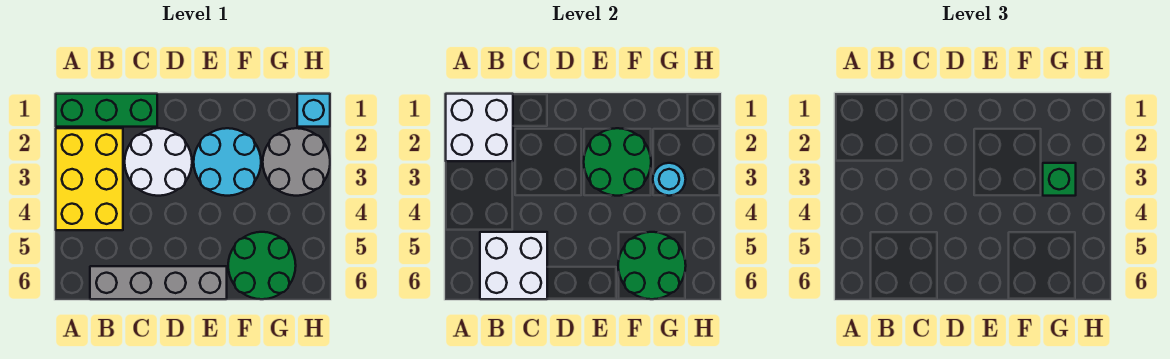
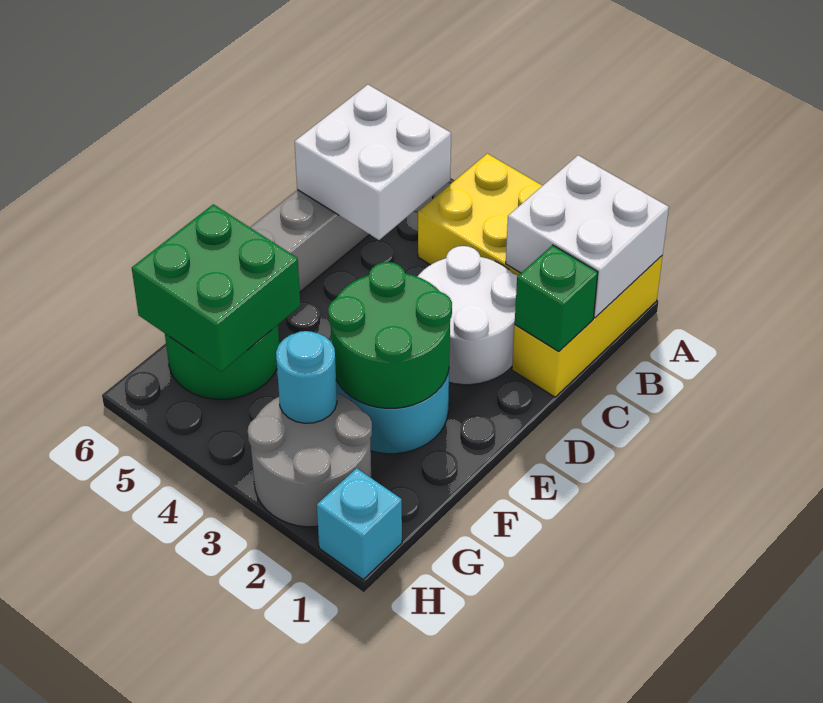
green 1x3 brick [56,94,157,127] -> yellow 1x3 brick [512,256,662,397]
green 2x2 round brick [618,232,686,299] -> green 2x2 brick [132,204,300,372]
green 1x1 brick [1043,163,1076,196] -> green 1x1 brick moved to [515,245,598,352]

